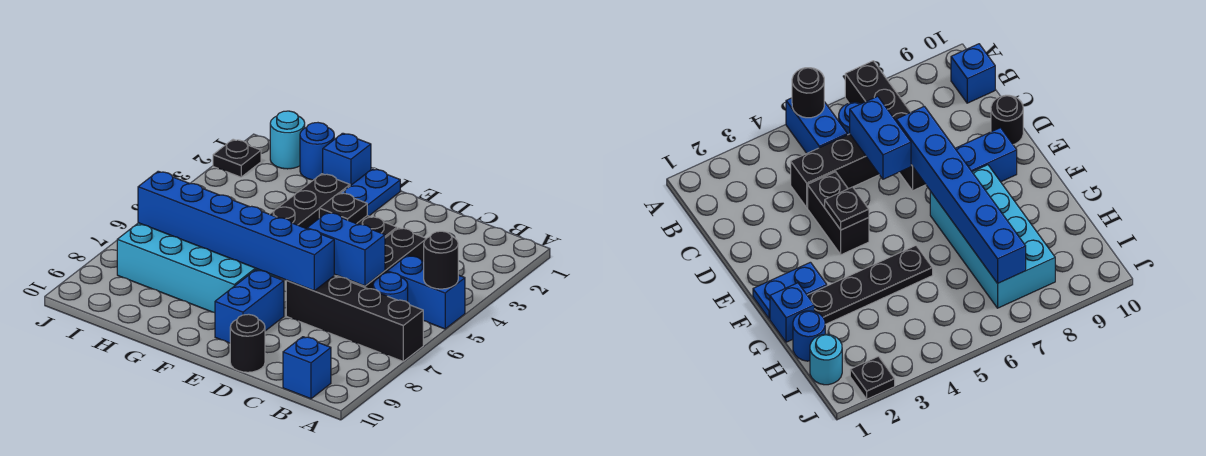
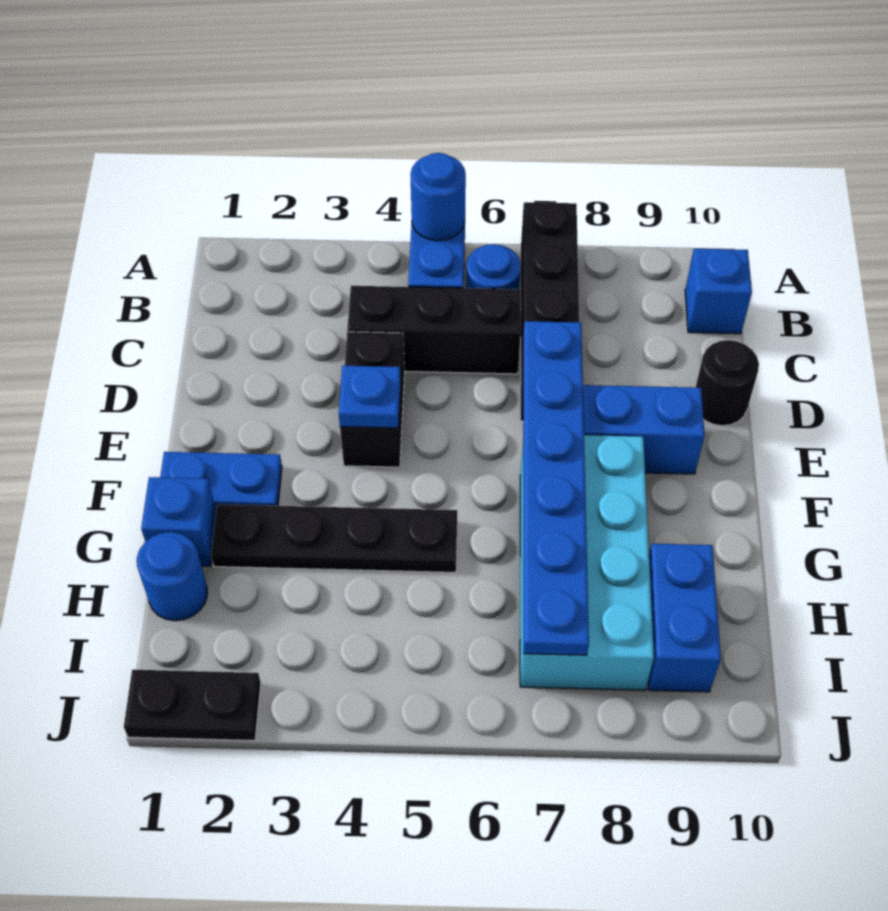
black 1x1 round brick [424,231,458,289] -> blue 1x1 round brick [410,153,466,241]
blue 1x2 brick [307,212,385,286] -> blue 1x2 brick moved to [648,544,721,692]
blue 1x6 brick [138,171,334,291] -> blue 1x6 plate [523,321,589,655]
black 1x1 plate [319,193,367,224] -> blue 1x1 plate [339,366,401,428]
cyan 1x1 round brick [270,111,305,169] -> none
black 1x1 plate [213,139,261,177] -> black 1x2 plate [124,670,261,741]

